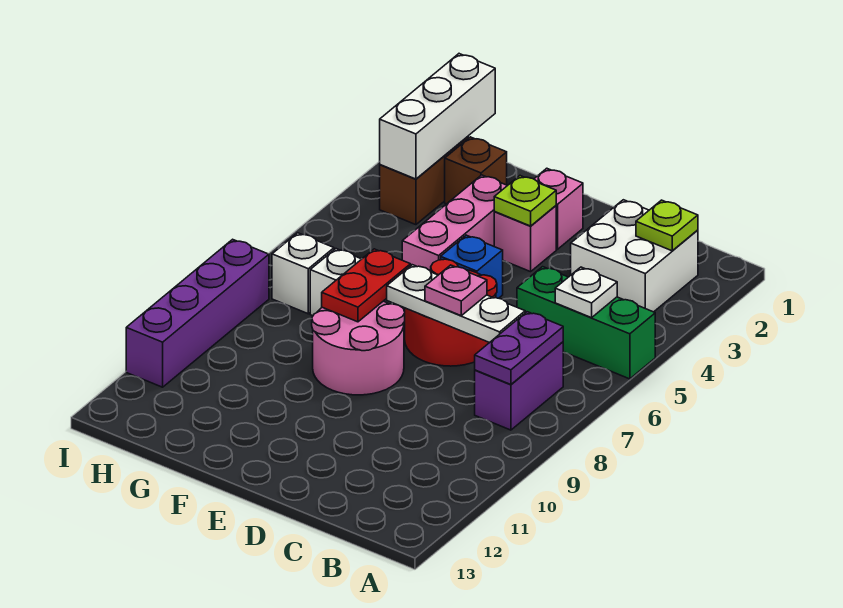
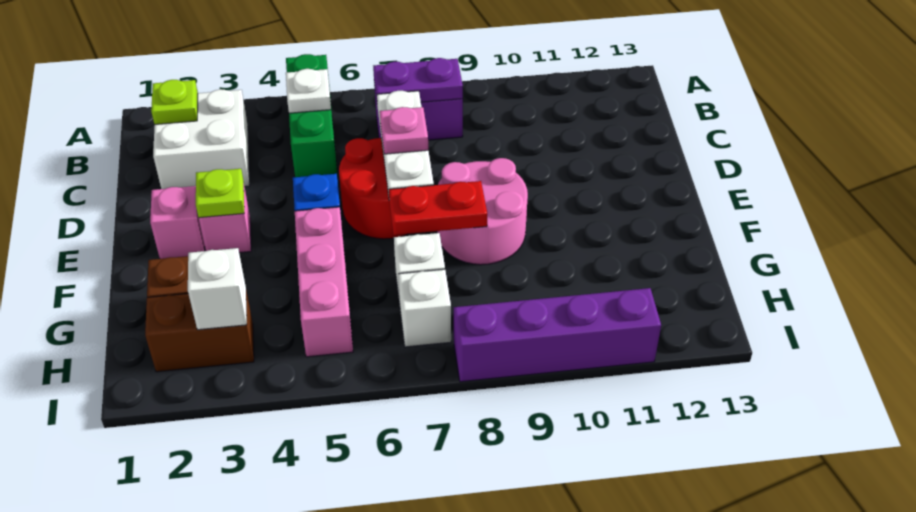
pink 1x3 brick [402,175,508,271] -> pink 1x3 brick turned to [295,207,353,357]
white 1x3 brick [380,54,495,179] -> white 1x1 brick [188,248,247,330]

